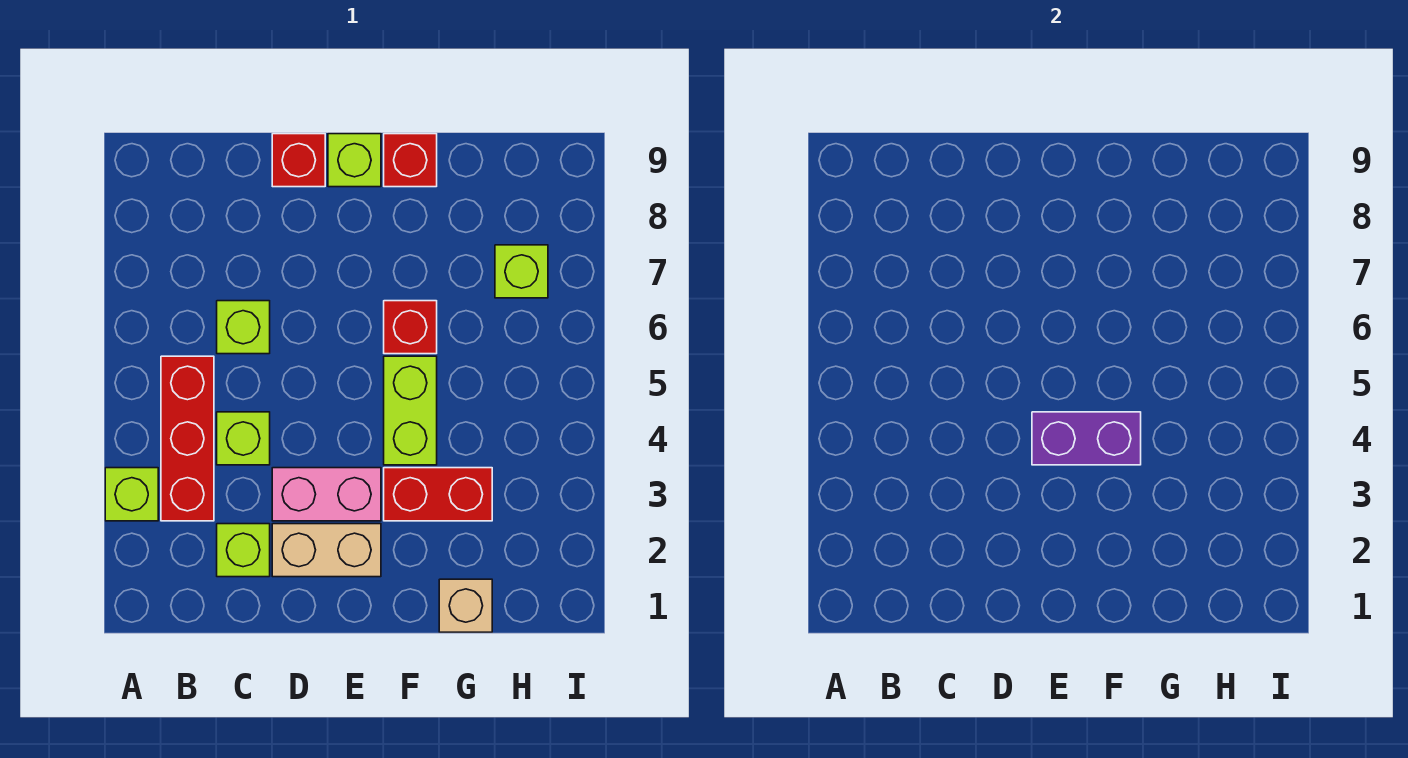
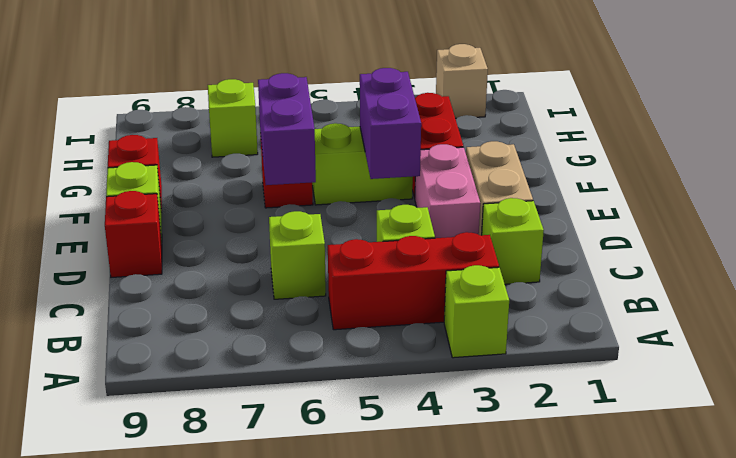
none -> purple 1x2 brick [258,73,316,185]
tan 1x1 brick [439,579,492,632] -> tan 1x1 brick moved to [436,44,488,119]

